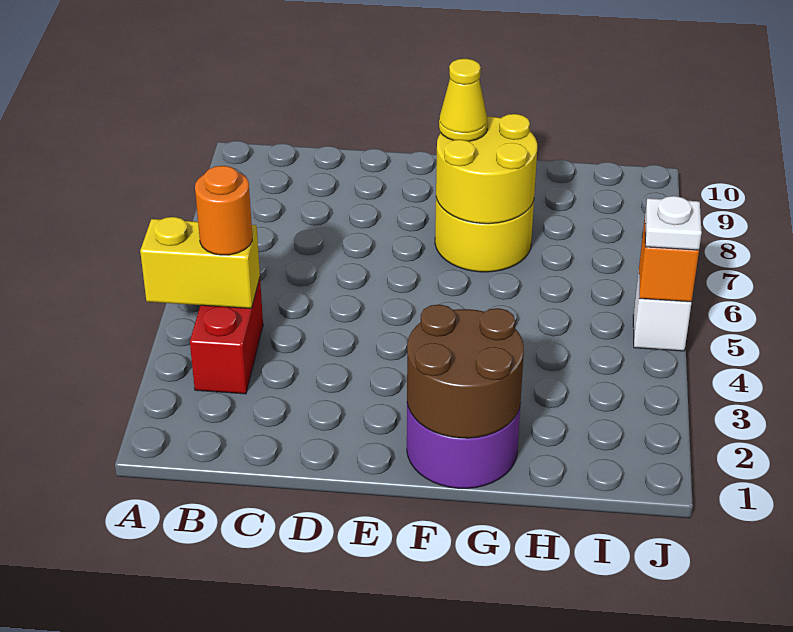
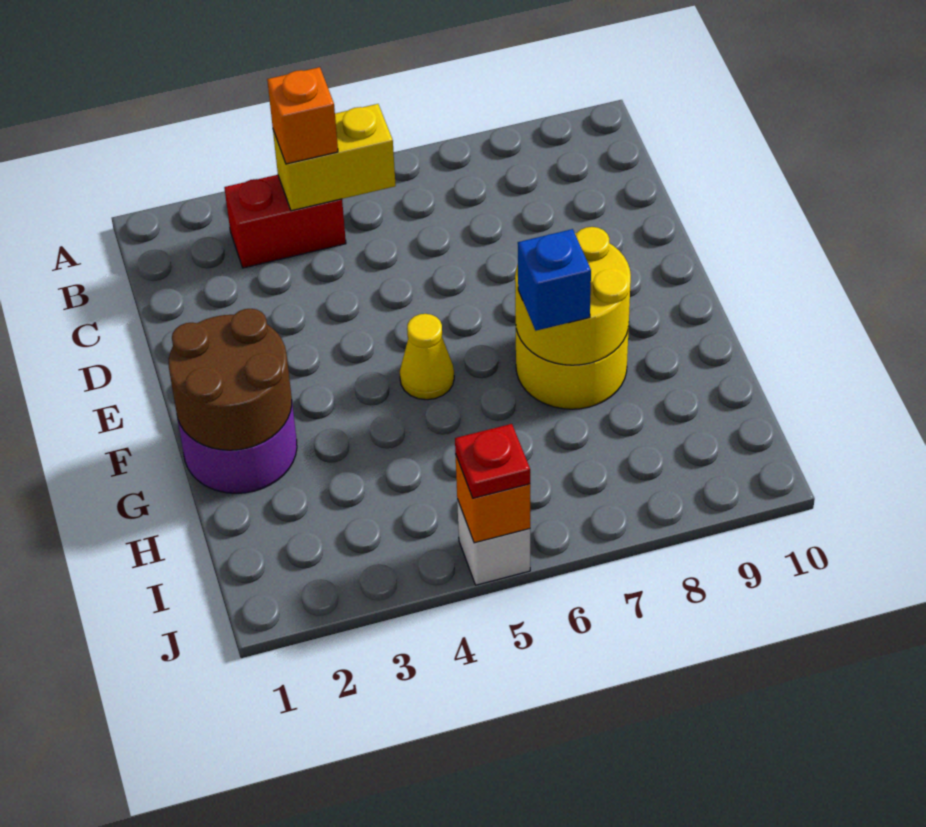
yellow 1x2 brick [140,217,260,309] -> yellow 1x2 brick turned to [273,104,396,211]
orange 1x1 round brick [195,166,252,255] -> orange 1x1 brick [267,67,338,164]
yellow 1x1 cone [439,59,488,141] -> yellow 1x1 cone moved to [400,314,454,400]
none -> blue 1x1 brick [518,229,591,331]
white 1x1 plate [645,196,702,250] -> red 1x1 plate [455,424,530,498]

